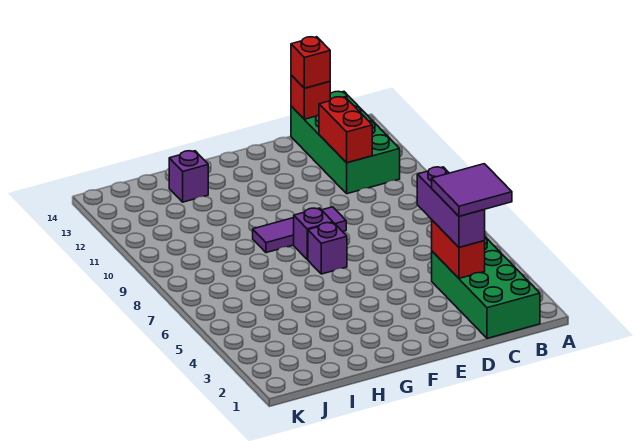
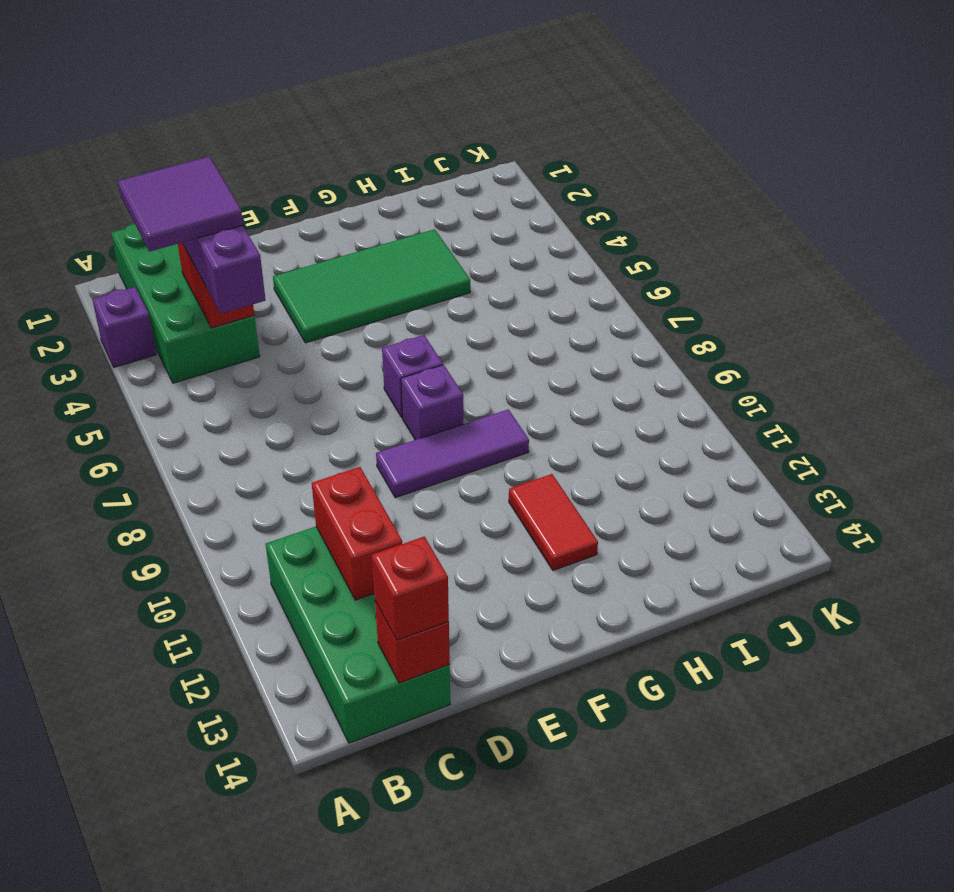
none -> green 2x4 tile [273,229,470,343]
none -> red 1x2 tile [509,474,598,571]
purple 1x1 brick [169,151,208,202] -> purple 1x1 brick moved to [92,287,156,367]

